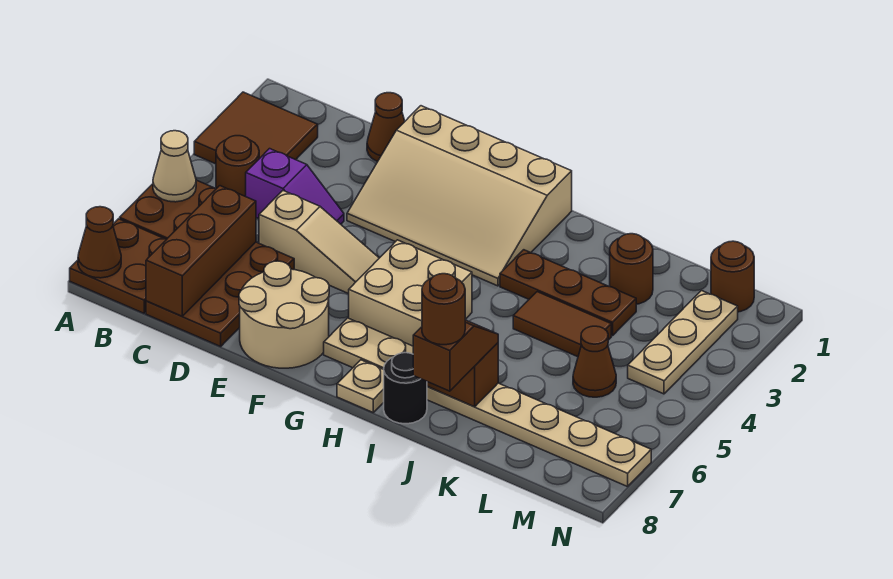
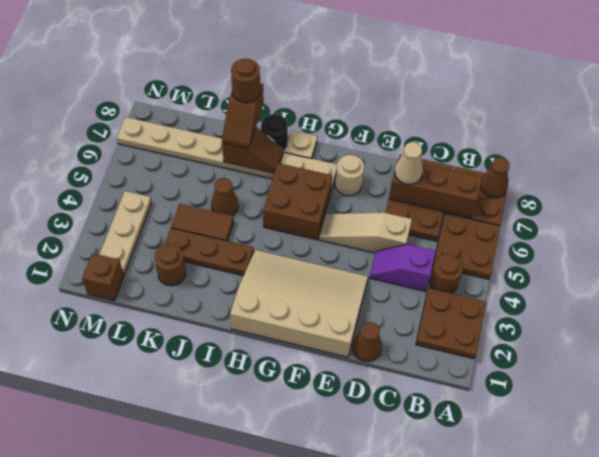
brown 2x2 tile [194,92,318,164] -> brown 2x2 plate [416,288,486,359]
tan 1x1 cone [153,131,196,202] -> tan 1x1 cone moved to [395,142,423,184]
brown 1x3 brick [146,186,256,316] -> brown 1x3 brick turned to [389,159,482,218]
tan 2x2 round brick [239,261,329,368] -> tan 1x1 round brick [335,155,364,196]
tan 2x2 brick [349,240,472,346] -> brown 2x2 brick [263,163,332,240]
brown 1x1 cone [573,326,616,397] -> brown 1x1 cone moved to [211,178,238,216]
brown 1x1 round brick [711,241,754,312] -> brown 1x1 brick [82,253,124,301]

